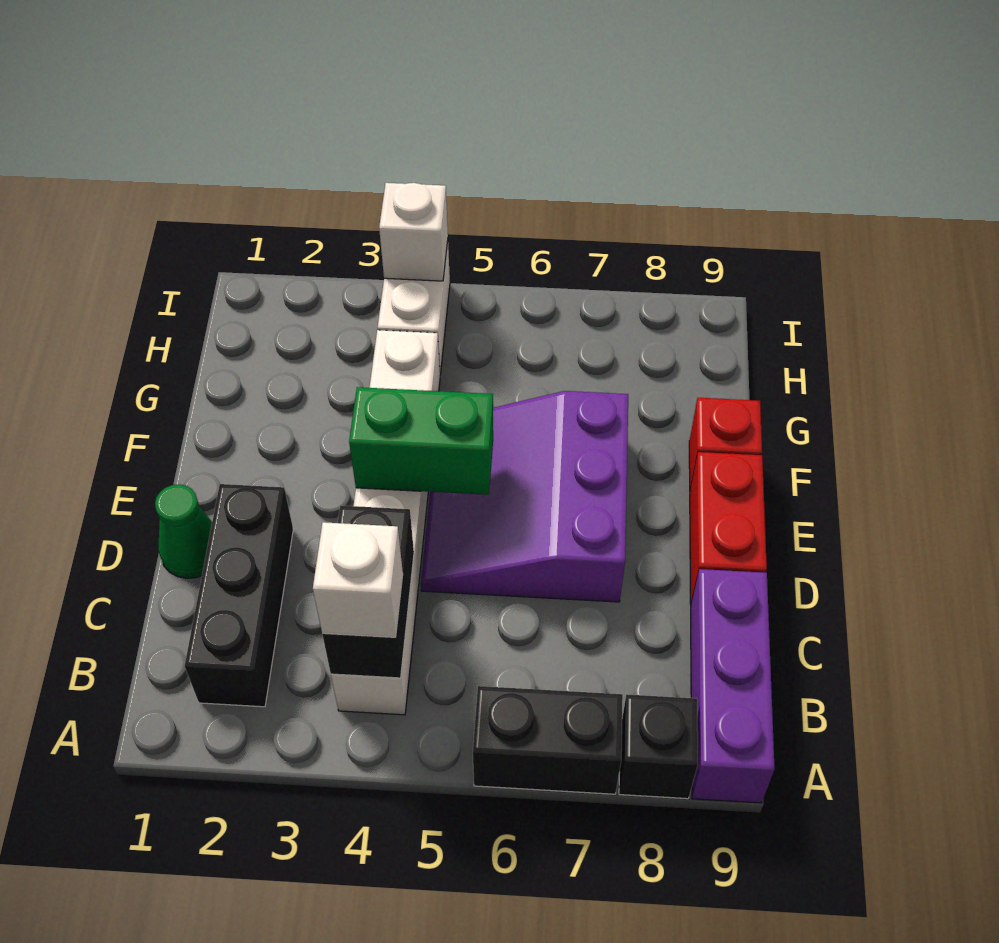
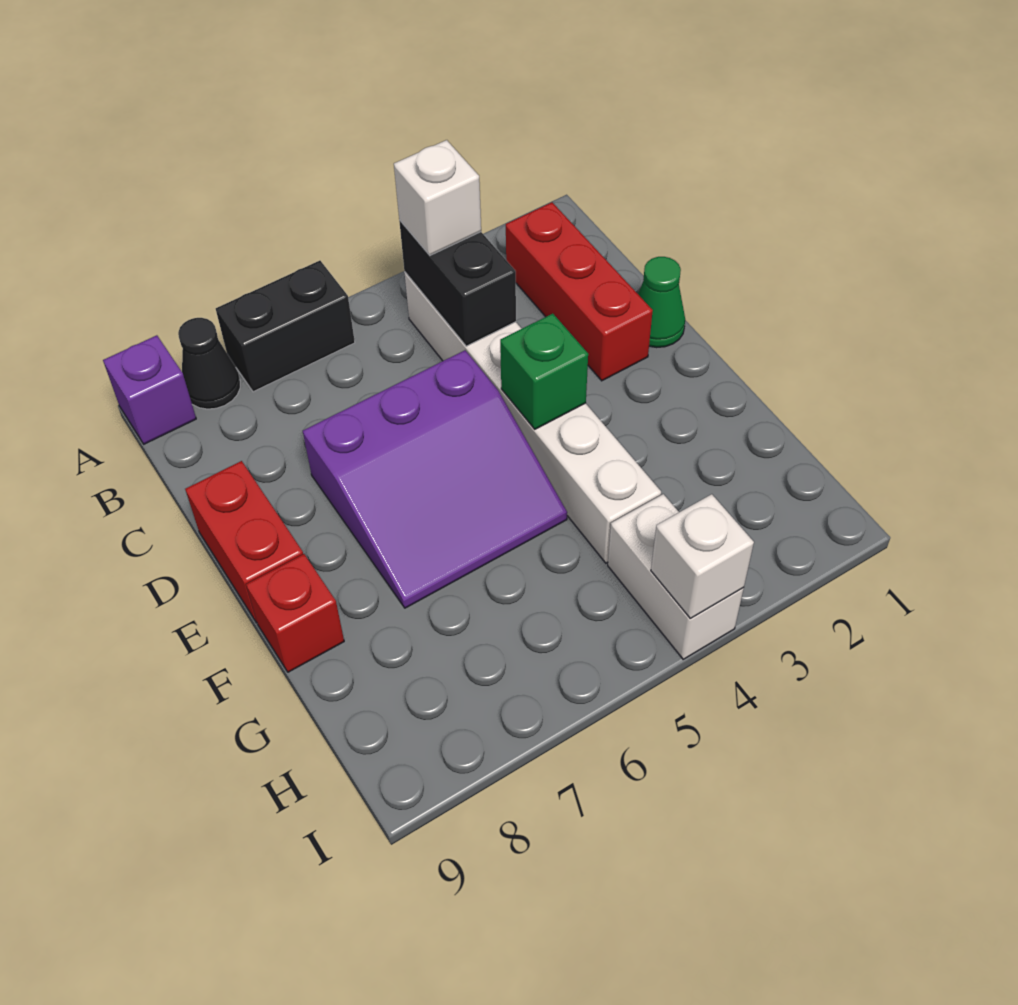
black 1x1 brick [619,694,698,799] -> black 1x1 cone [178,318,240,409]
purple 1x3 brick [691,569,775,803] -> purple 1x1 brick [103,335,196,444]
black 1x3 brick [185,484,293,707] -> red 1x3 brick [506,202,653,381]
purple 3x3 slope [421,391,628,602] -> purple 3x3 slope turned to [303,350,567,608]
green 1x2 brick [349,387,493,495] -> green 1x1 brick [500,314,588,429]

